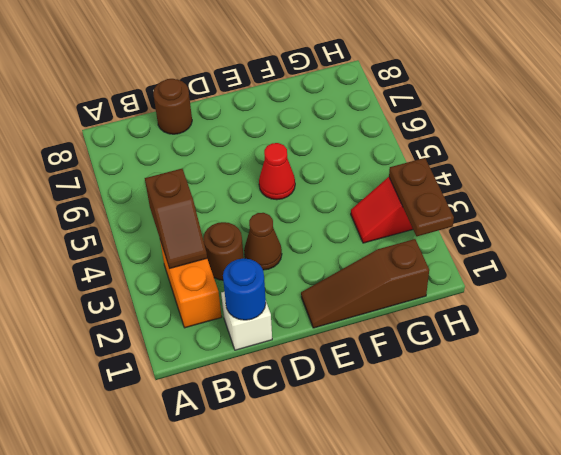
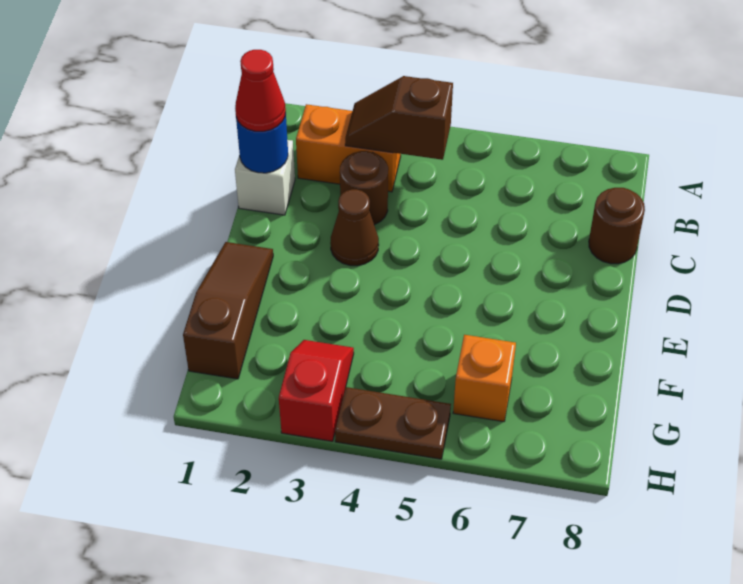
red 1x1 cone [259,143,295,200] -> red 1x1 cone moved to [235,50,286,131]
none -> orange 1x1 brick [453,335,516,422]
brown 1x2 plate [389,158,454,236] -> brown 1x2 plate moved to [335,387,451,459]

